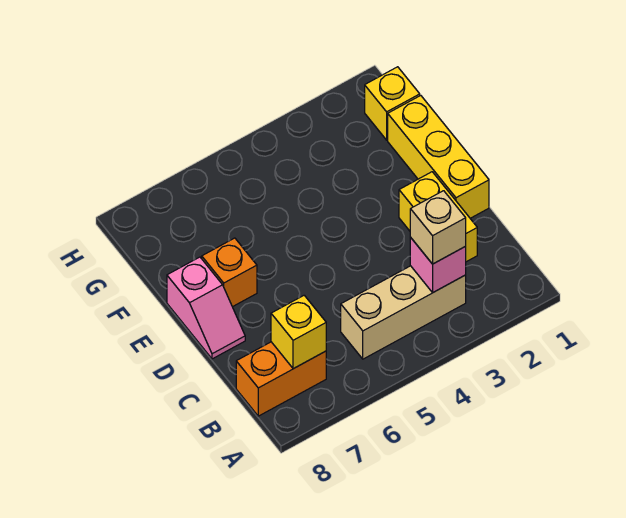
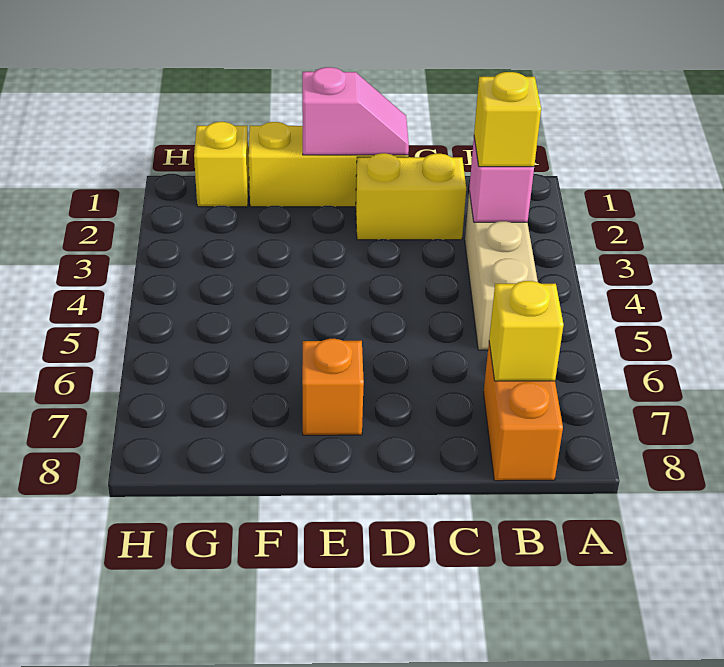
tan 1x1 brick [410,191,466,264] -> yellow 1x1 brick [474,72,541,167]
pink 1x2 slope [167,257,245,359] -> pink 1x2 slope moved to [302,67,409,155]

